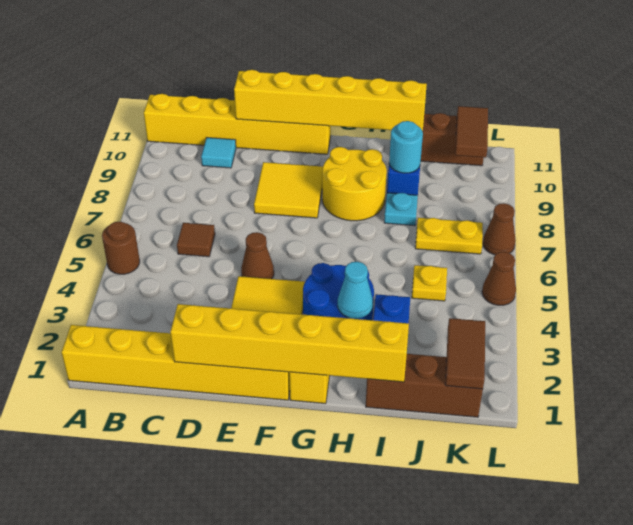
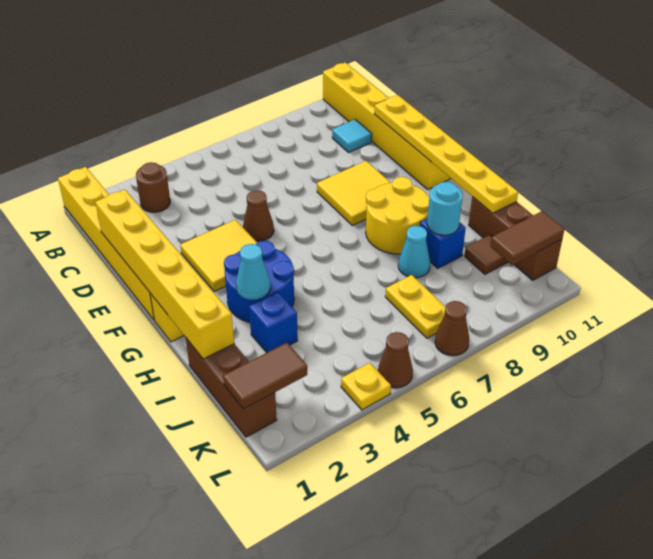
brown 1x1 round brick [102,222,140,274] -> brown 1x1 round brick moved to [136,162,170,212]
brown 1x1 tile [177,223,215,257] -> brown 1x1 tile moved to [465,235,508,274]
yellow 1x6 brick [234,70,427,131] -> yellow 1x6 plate [374,95,518,213]
cyan 1x1 plate [384,193,418,226] -> cyan 1x1 cone [398,226,430,278]
yellow 1x1 plate [412,265,447,301] -> yellow 1x1 plate moved to [341,363,391,410]

